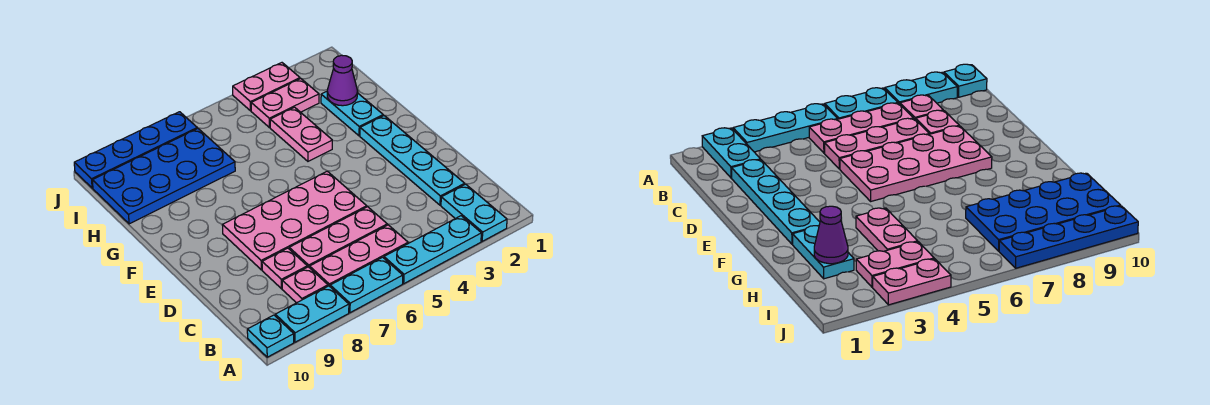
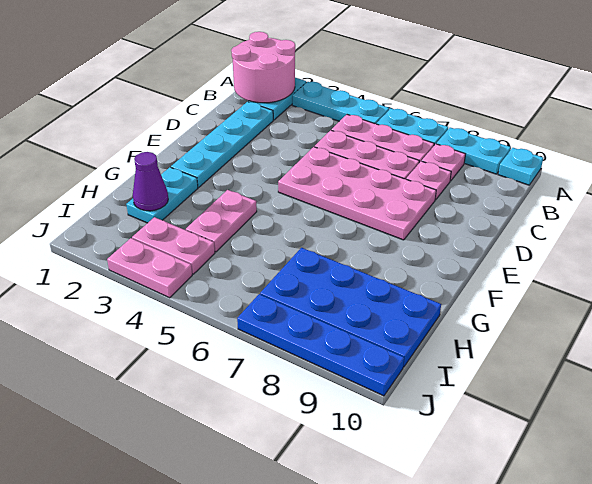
none -> pink 2x2 round brick [231,32,295,103]

